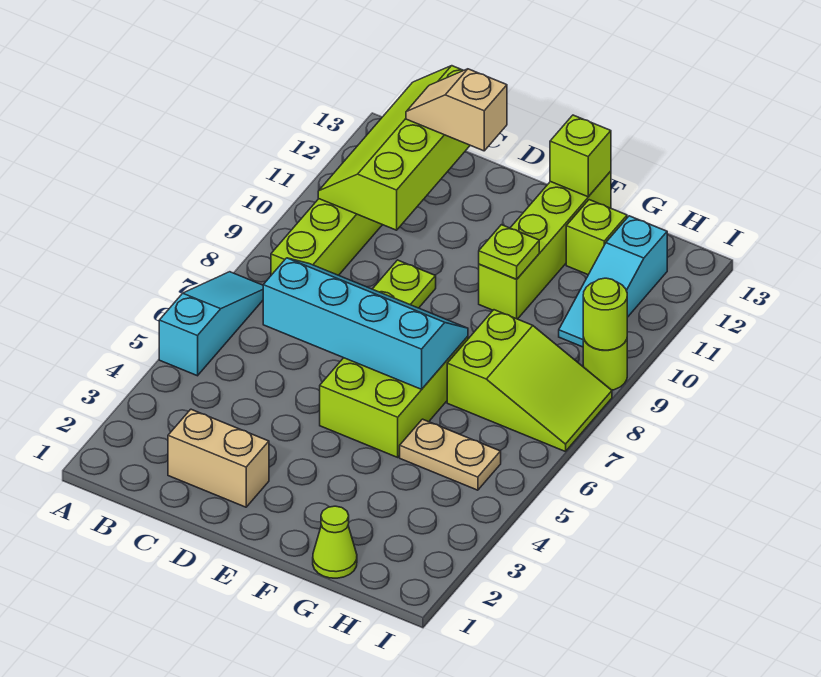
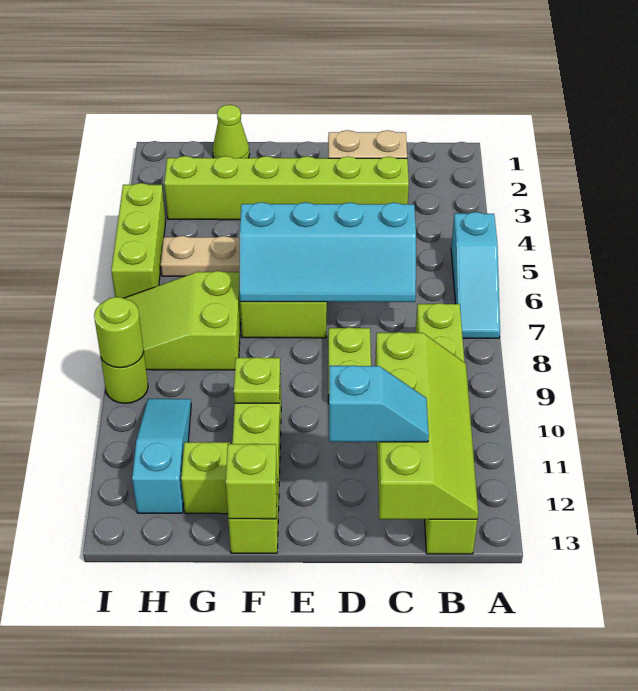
none -> lime 1x6 brick [164,156,409,220]
tan 1x2 slope [406,69,507,151] -> cyan 1x2 slope [329,365,429,442]
none -> lime 1x3 brick [111,183,166,298]

